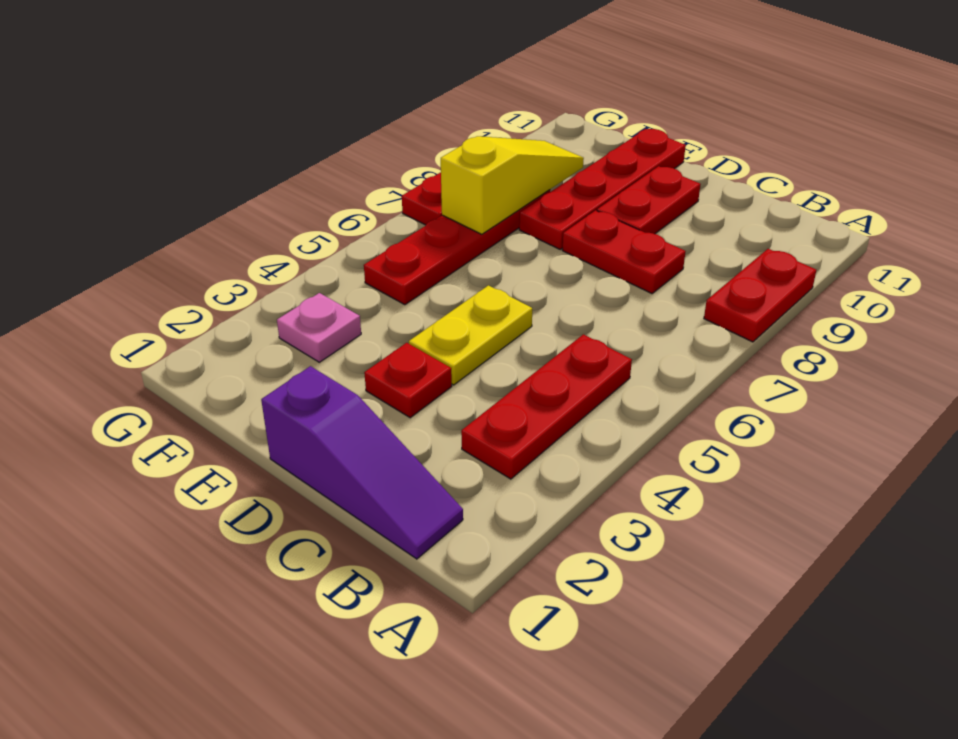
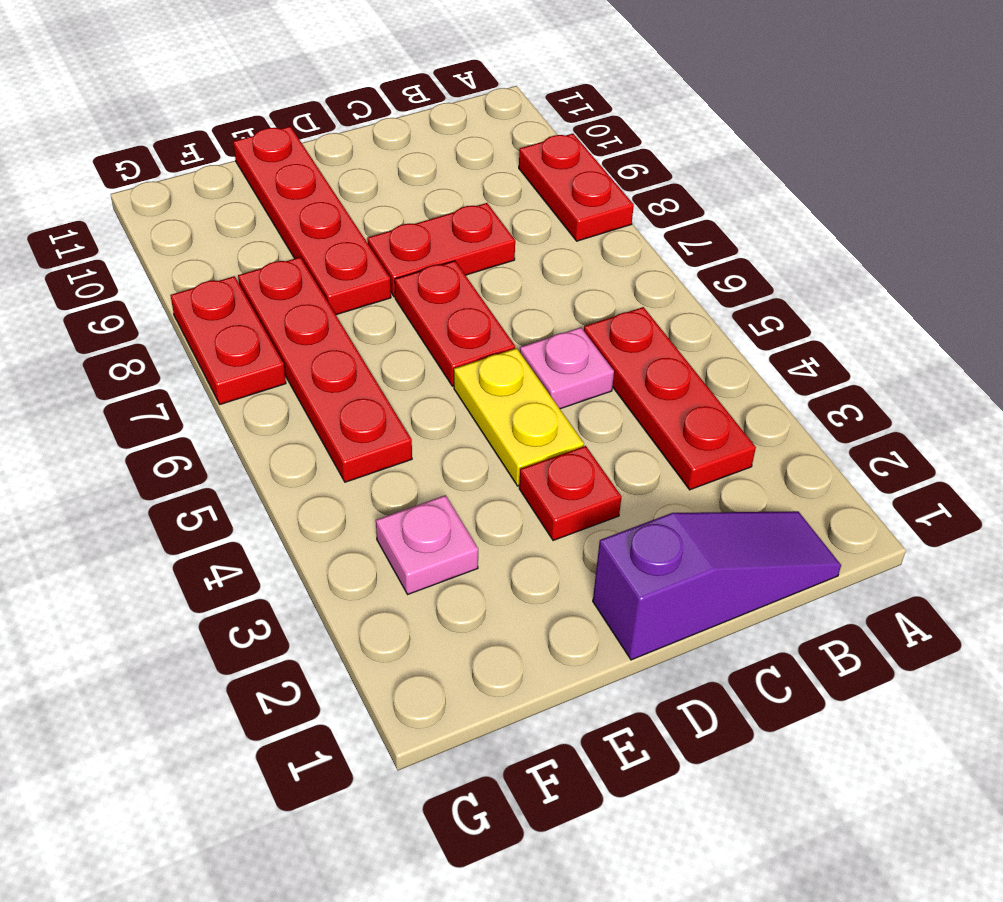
none -> pink 1x1 plate [520,327,614,409]
red 1x2 plate [597,166,701,234] -> red 1x2 plate moved to [395,261,515,386]
yellow 1x3 slope [441,136,584,234] -> none

